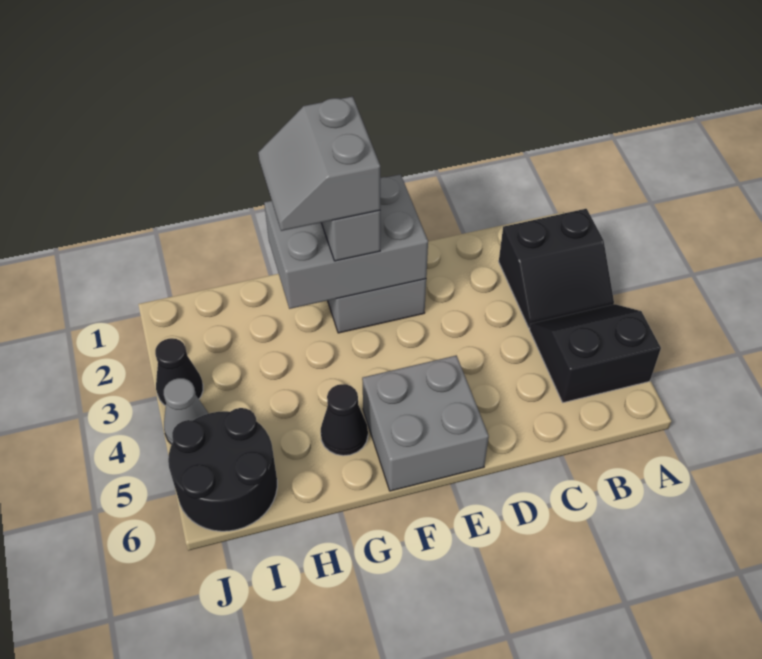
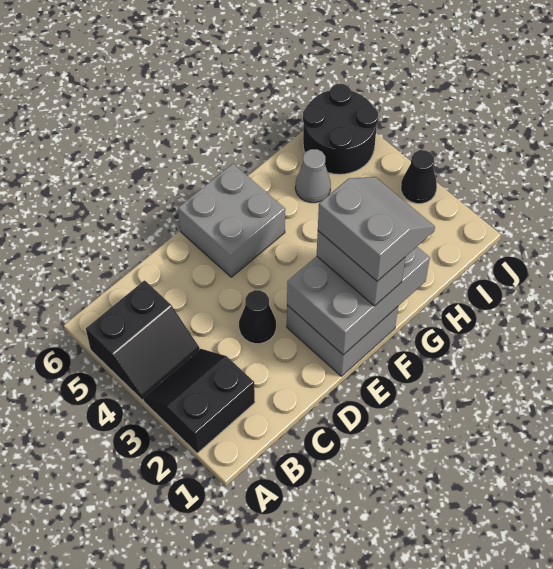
black 1x1 cone [321,384,368,456] -> black 1x1 cone moved to [239,290,276,344]
grey 1x1 cone [164,378,209,444] -> grey 1x1 cone moved to [295,149,331,203]

